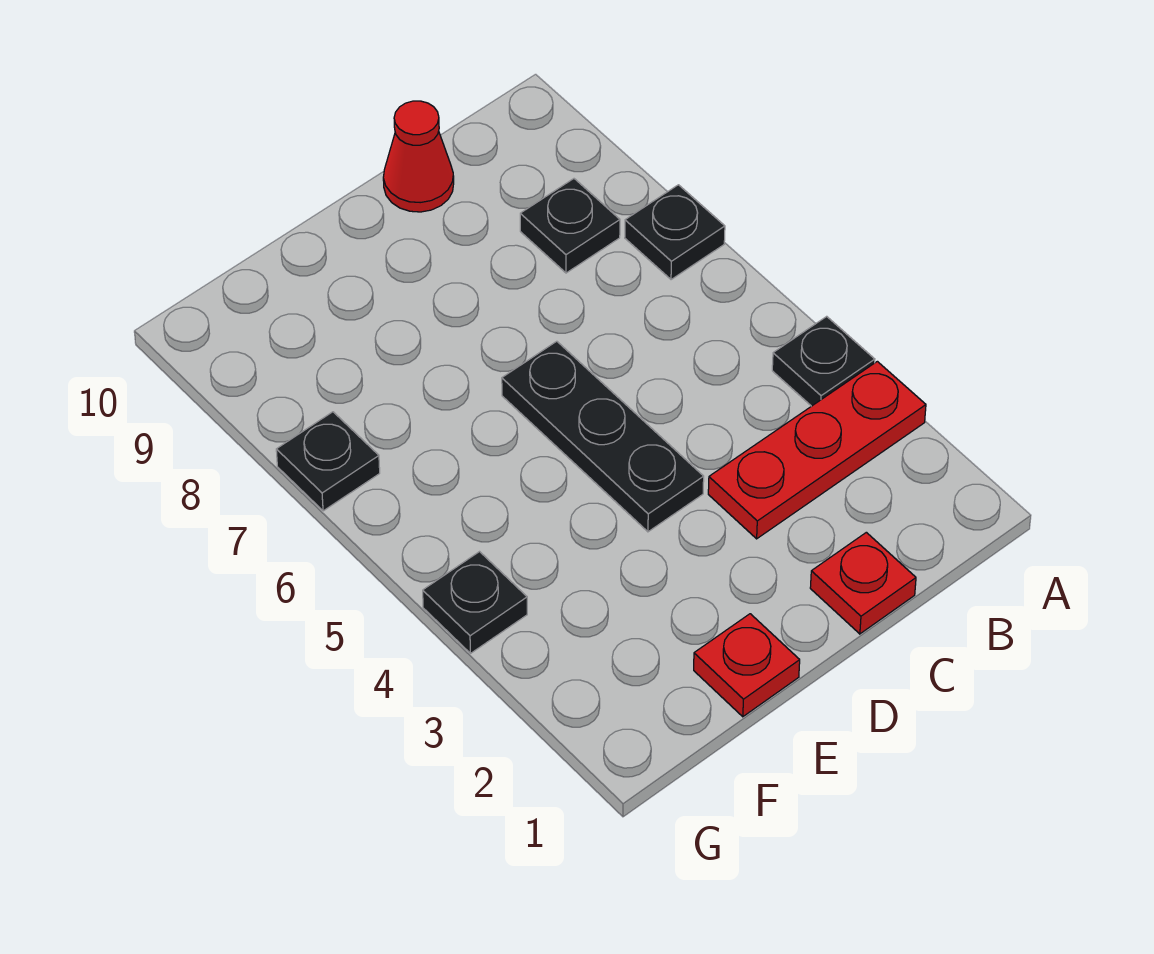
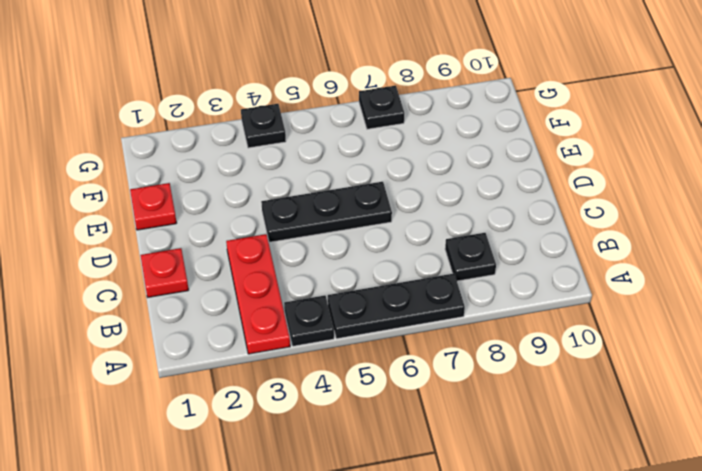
black 1x1 plate [625,185,725,280] -> black 1x3 plate [328,274,465,339]
red 1x1 cone [383,101,454,212] -> none

